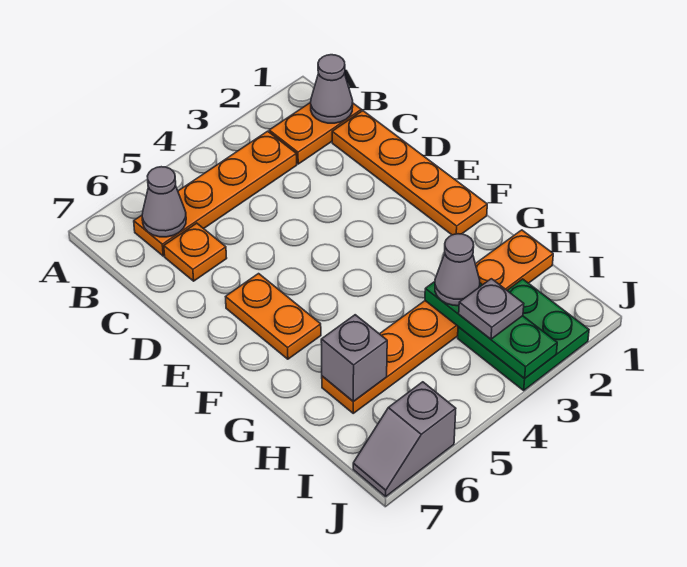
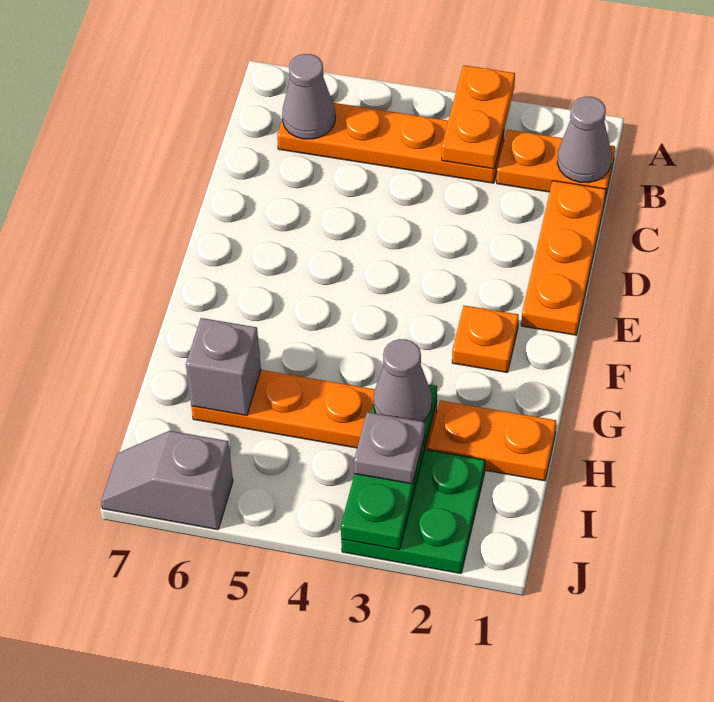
orange 1x4 plate [332,111,487,235] -> orange 1x3 plate [521,181,606,335]
orange 1x1 plate [164,223,227,281] -> orange 1x1 plate moved to [452,305,519,372]
orange 1x2 plate [226,274,321,359] -> orange 1x2 plate moved to [442,65,515,169]

